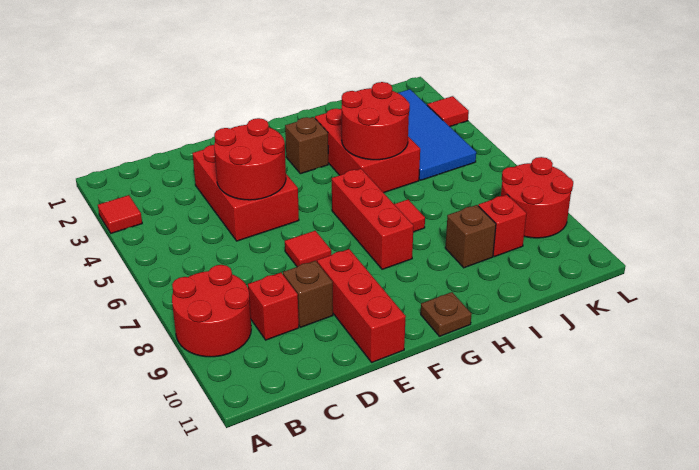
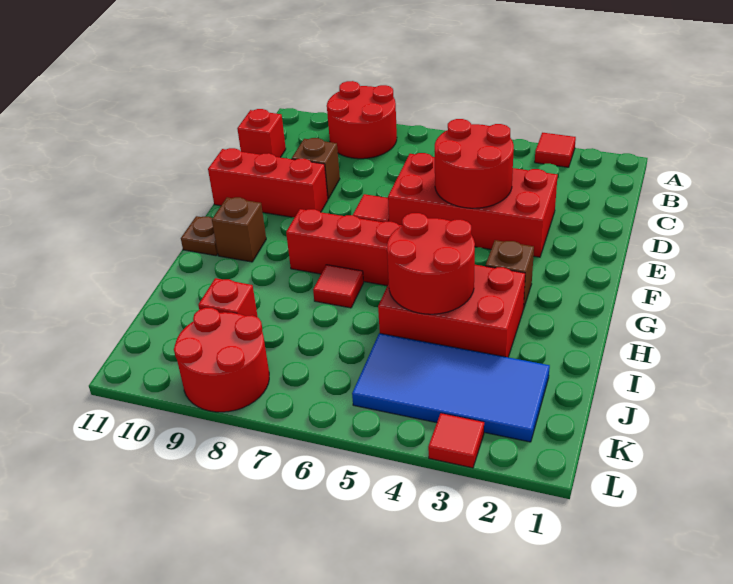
red 1x1 brick [248,273,299,340] -> red 1x1 brick moved to [237,109,286,157]
red 2x3 brick [192,145,299,241] -> red 2x4 brick [388,153,558,257]
brown 1x1 brick [445,205,496,268] -> brown 1x1 brick moved to [212,197,266,262]

